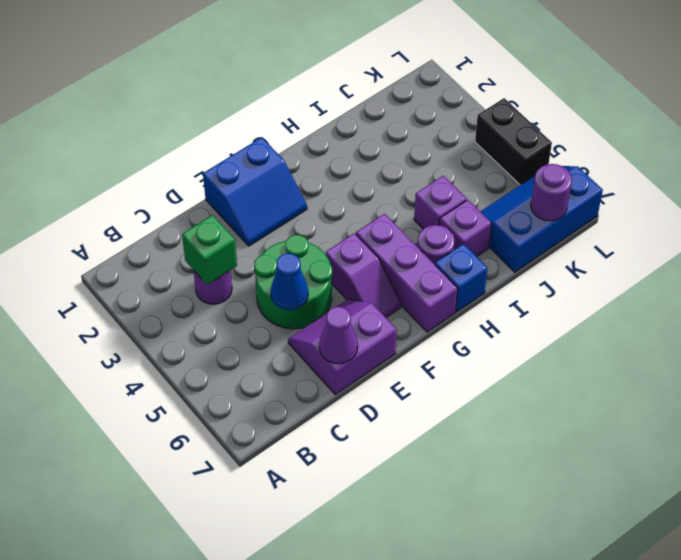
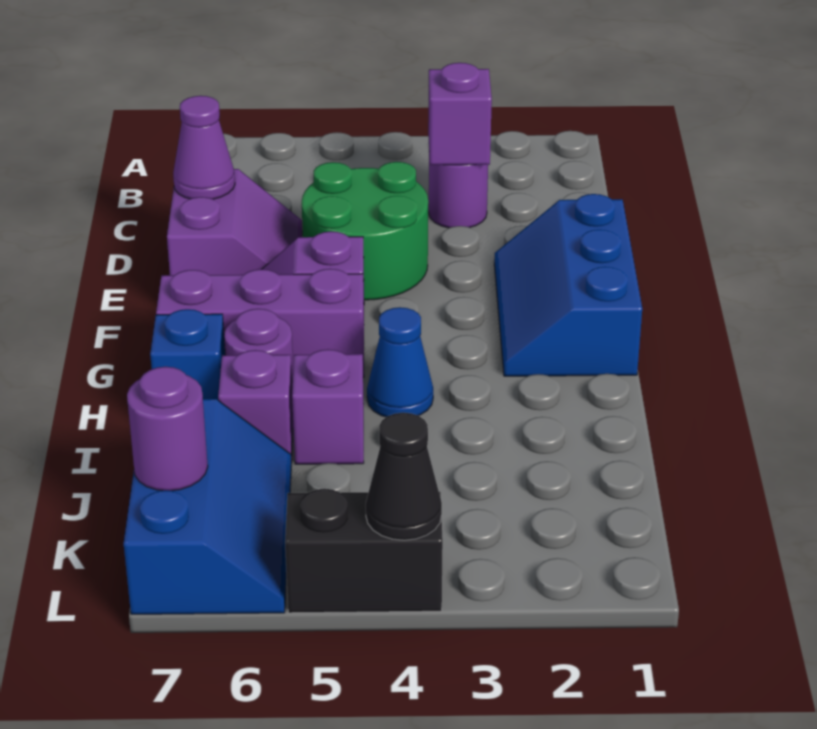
green 1x1 brick [182,215,237,285] -> purple 1x1 brick [428,63,492,165]
blue 1x1 cone [271,254,308,310] -> blue 1x1 cone moved to [367,307,433,417]
blue 2x2 slope [203,137,307,246] -> blue 2x3 slope [494,194,642,376]
none -> black 1x1 cone [366,413,442,540]

